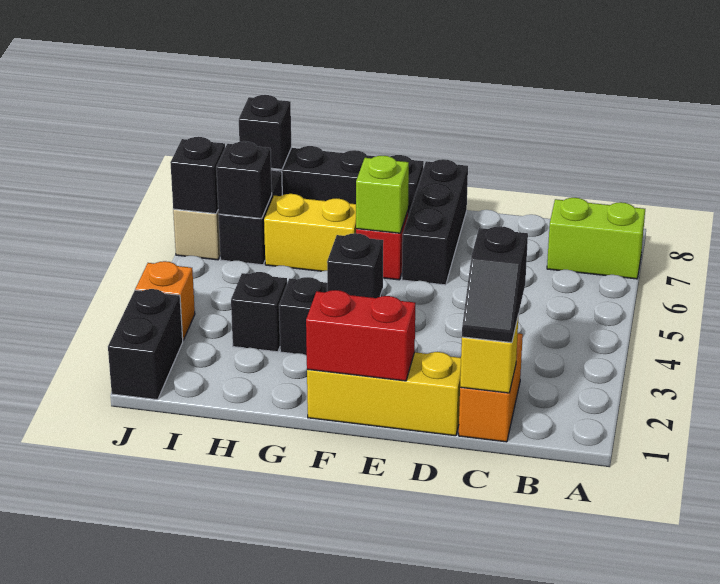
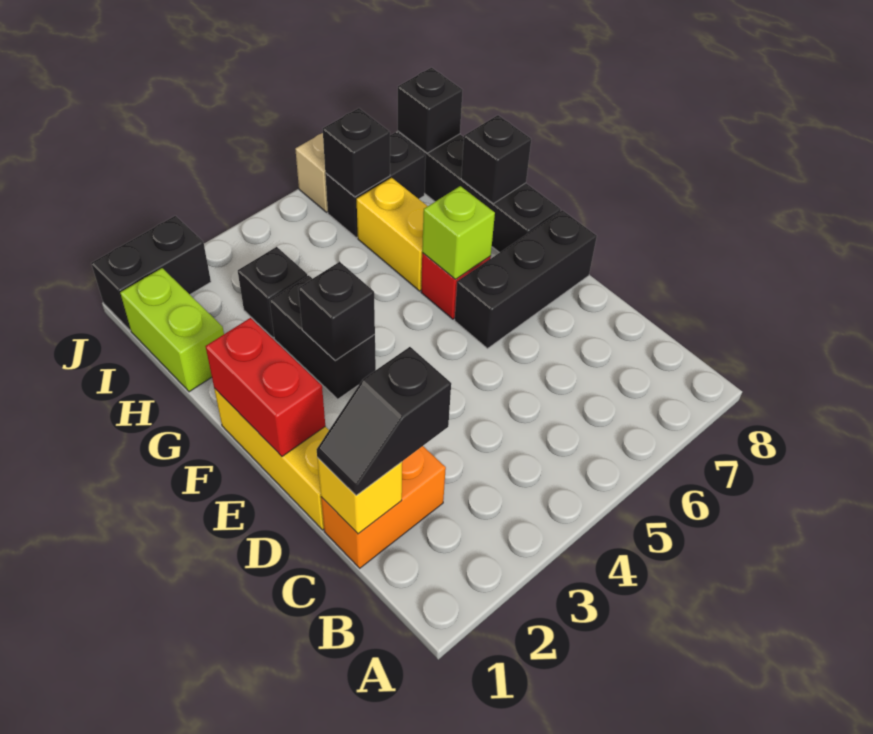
lime 1x2 brick [547,198,645,279] -> lime 1x2 brick moved to [120,268,224,392]
orange 1x1 brick [135,261,195,340] -> none
black 1x1 brick [170,137,225,214] -> black 1x1 brick moved to [461,115,531,204]

